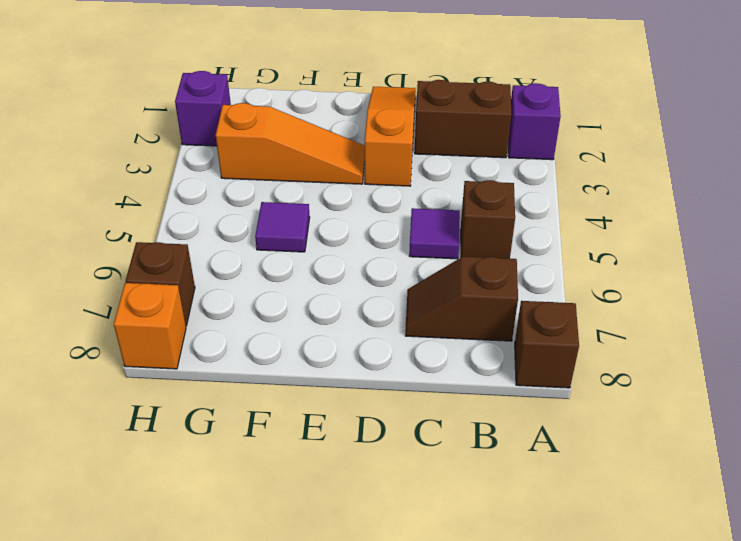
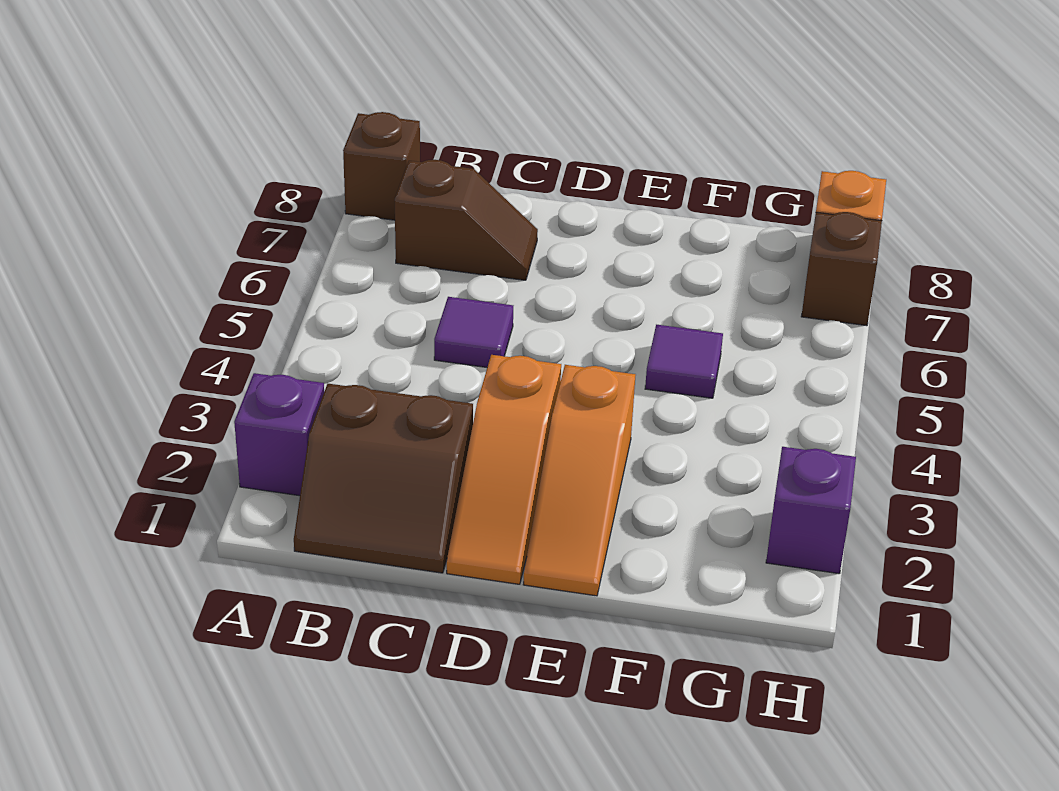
brown 1x1 brick [461,180,515,259] -> none
orange 1x3 slope [216,103,365,184] -> orange 1x3 slope turned to [523,365,635,596]

